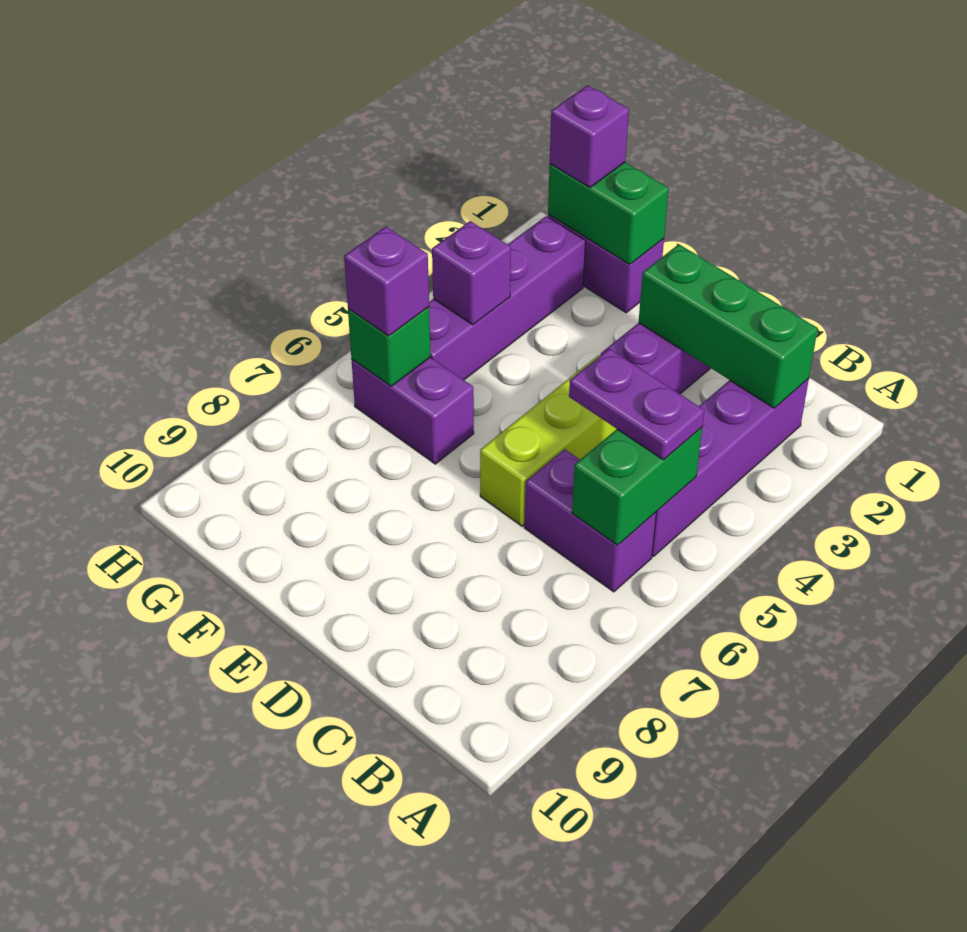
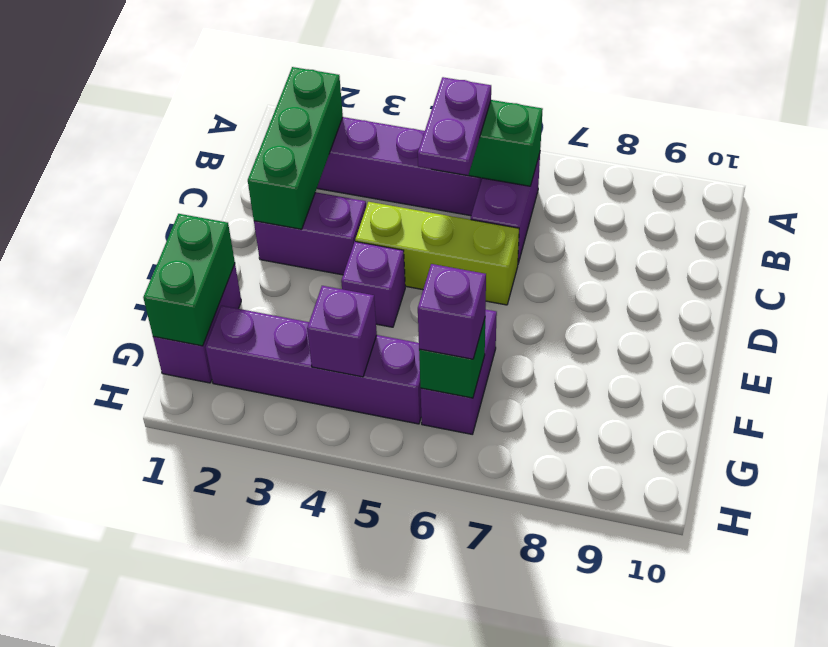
purple 1x1 brick [550,85,629,187] -> purple 1x1 brick moved to [341,242,405,327]

